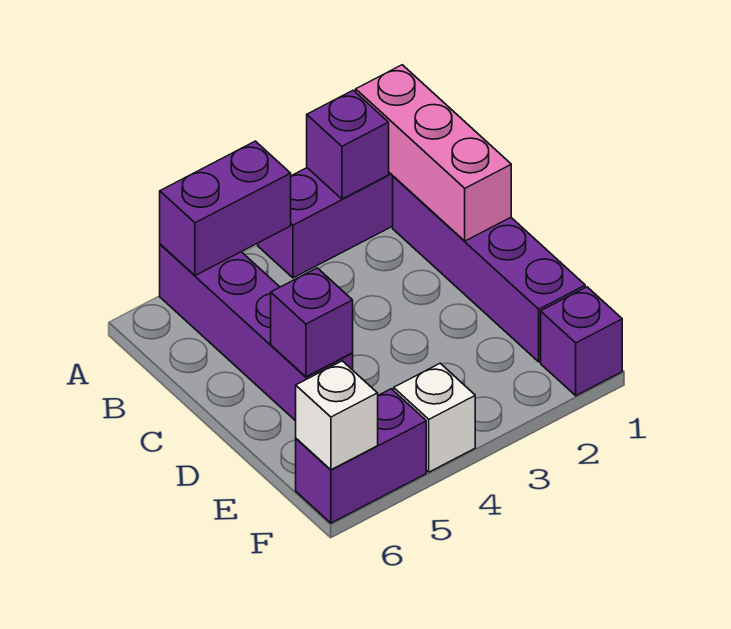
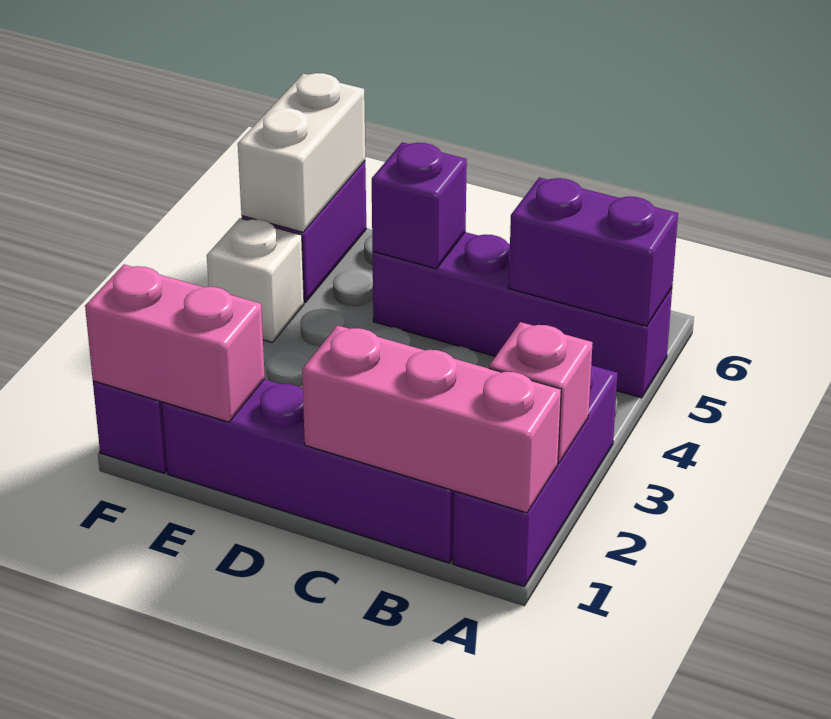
purple 1x1 brick [307,90,389,199] -> pink 1x1 brick [489,322,593,463]
purple 1x2 brick [160,141,291,276] -> purple 1x2 brick turned to [509,177,678,326]
none -> pink 1x2 brick [85,265,265,422]
white 1x1 brick [296,361,378,470] -> white 1x2 brick [238,73,365,232]

